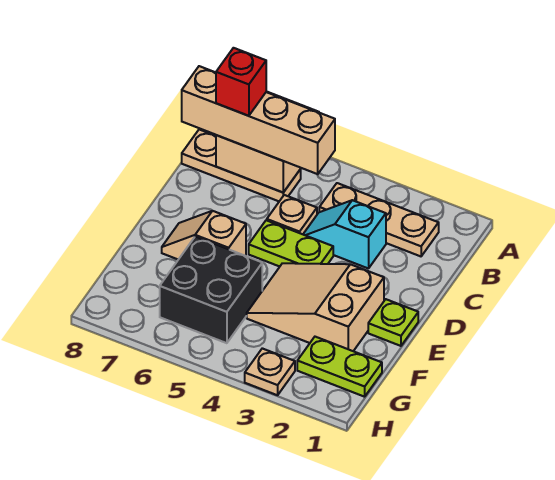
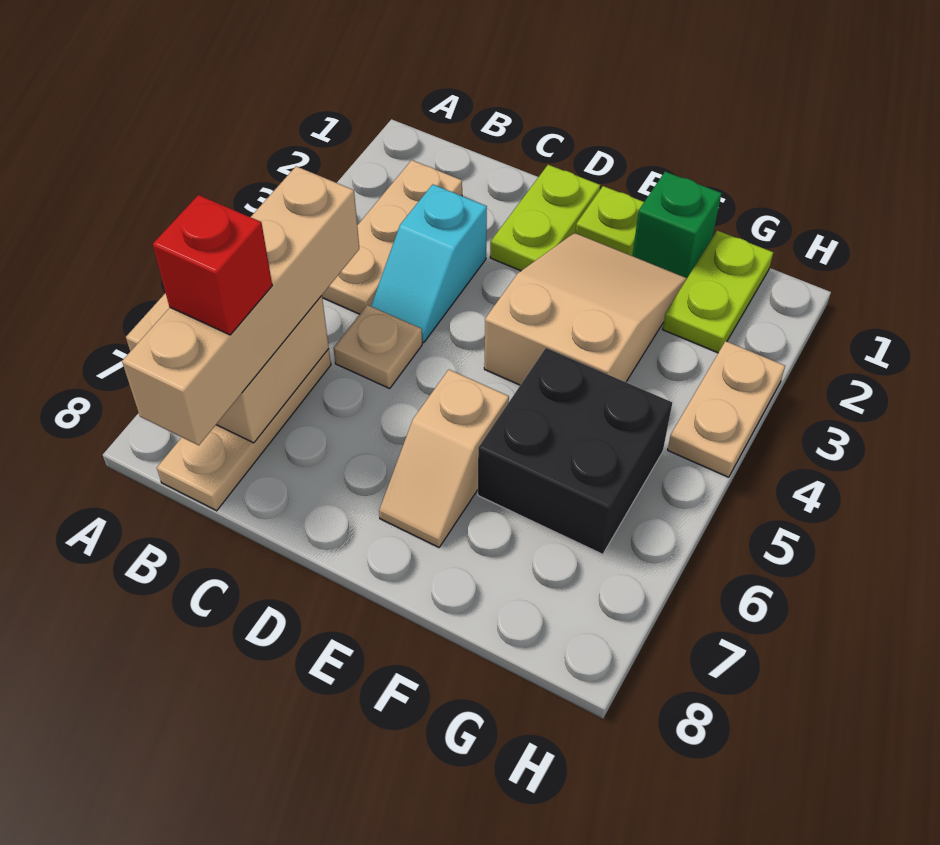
lime 1x2 plate [249,220,333,267] -> lime 1x2 plate moved to [490,165,600,271]
tan 2x3 slope [247,263,384,351] -> tan 2x3 slope turned to [484,233,687,385]
none -> green 1x1 brick [632,172,722,278]
tan 1x1 plate [245,348,295,395] -> tan 1x2 plate [668,341,785,477]

